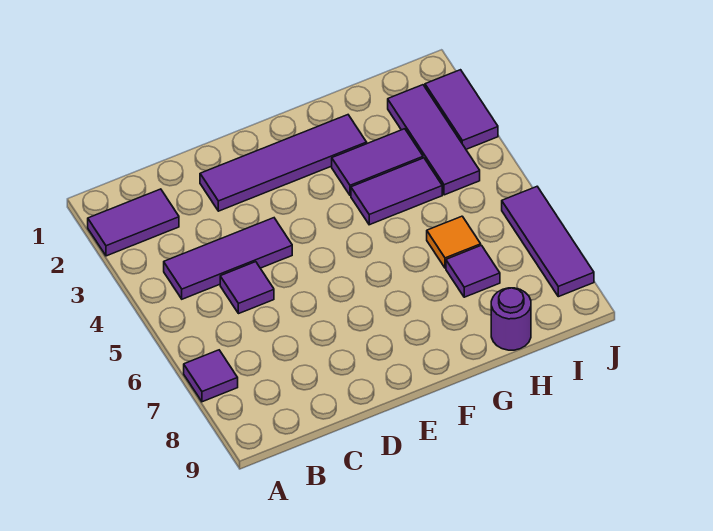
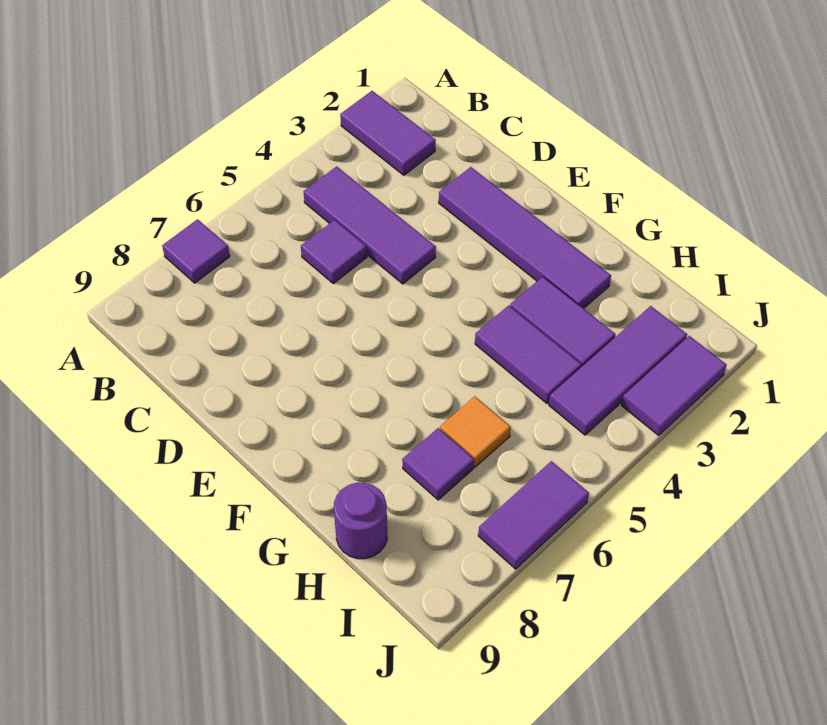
purple 1x3 tile [502,187,594,297] -> purple 1x2 tile [478,461,589,569]

